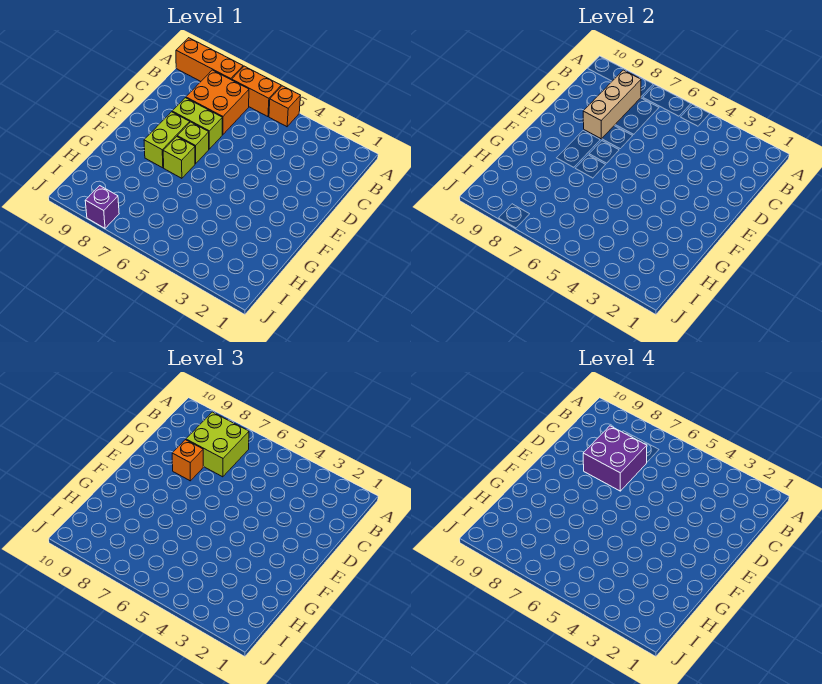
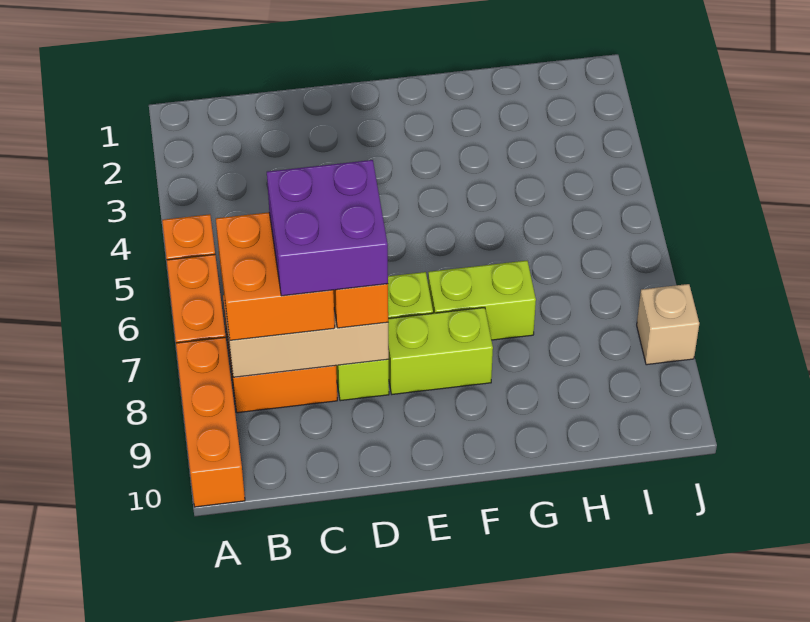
lime 2x2 brick [186,412,249,477] -> orange 2x2 brick [216,212,335,340]
lime 1x1 brick [163,137,195,178] -> lime 1x2 brick [428,261,536,340]
purple 1x1 brick [85,186,119,228] -> tan 1x1 brick [637,284,699,365]

